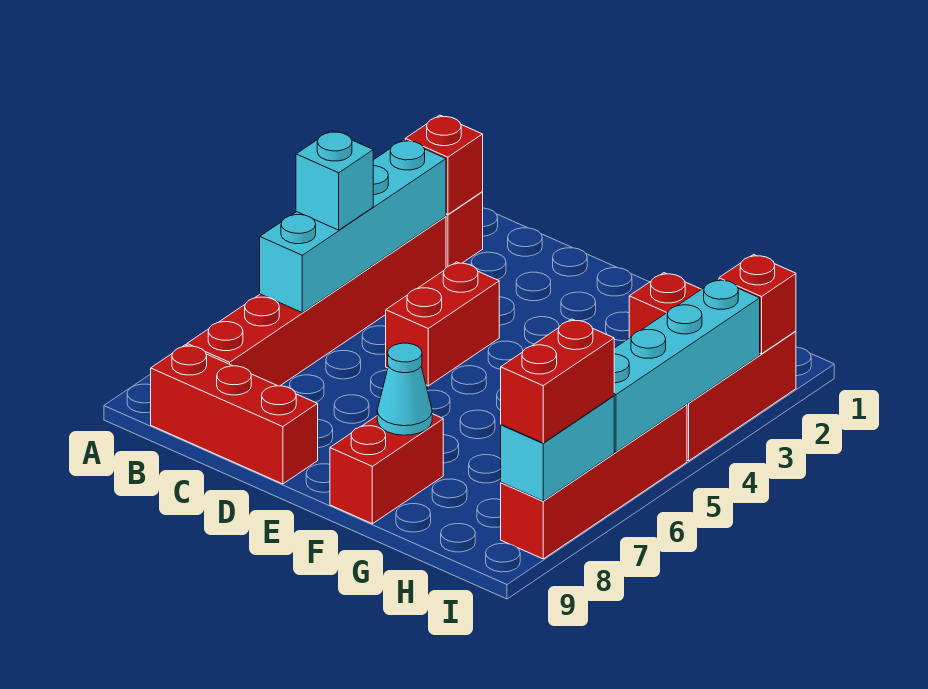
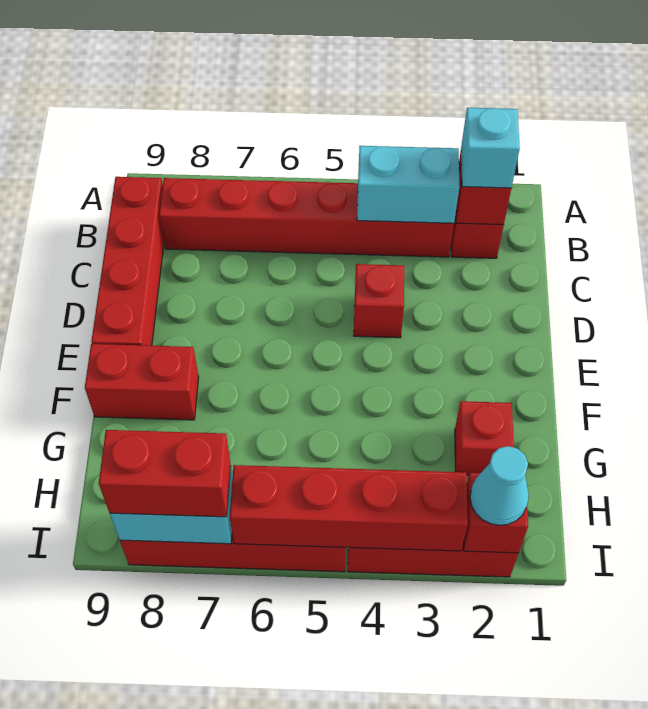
cyan 1x4 brick [260,140,446,313] -> cyan 1x2 brick [357,146,460,223]
cyan 1x1 brick [296,131,373,230] -> cyan 1x1 brick moved to [461,108,520,188]
red 1x3 brick [151,345,318,484] -> red 1x4 brick [91,177,164,346]
red 1x2 brick [386,262,499,386] -> red 1x1 brick [354,264,404,338]
cyan 1x1 cone [377,343,432,435] -> cyan 1x1 cone moved to [470,446,529,525]
cyan 1x4 brick [614,279,760,452] -> red 1x4 brick [230,465,468,551]

